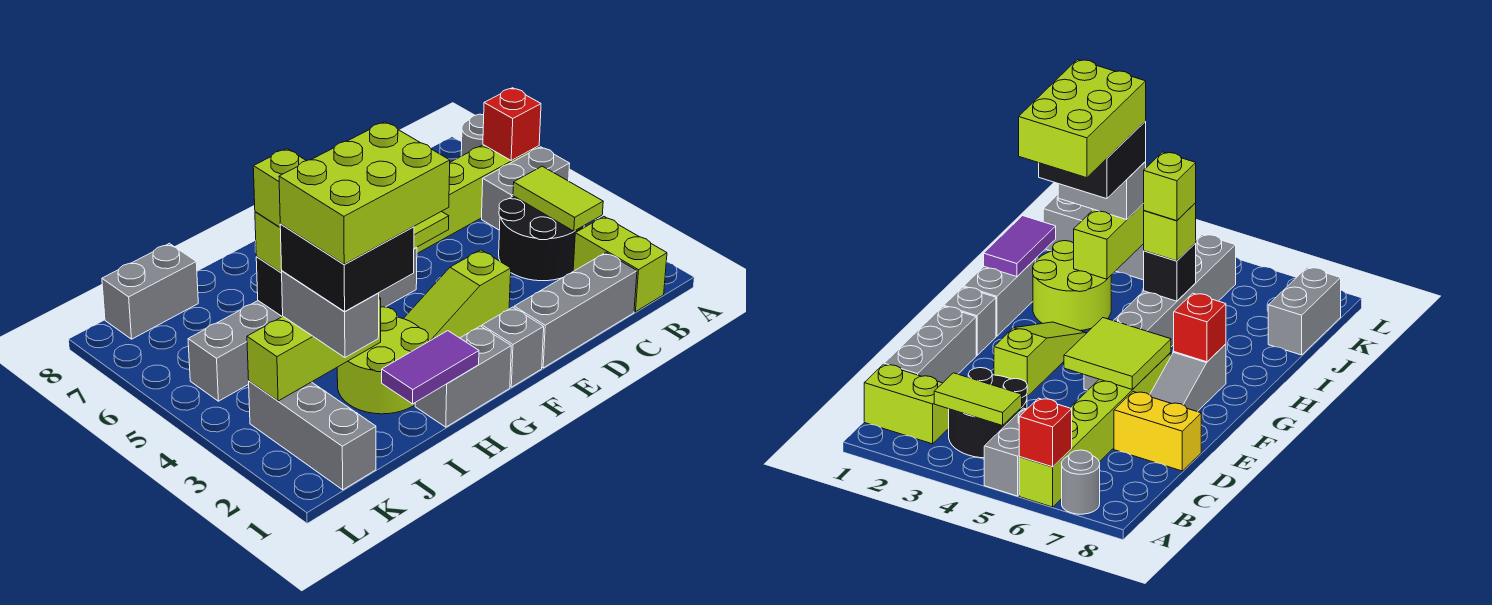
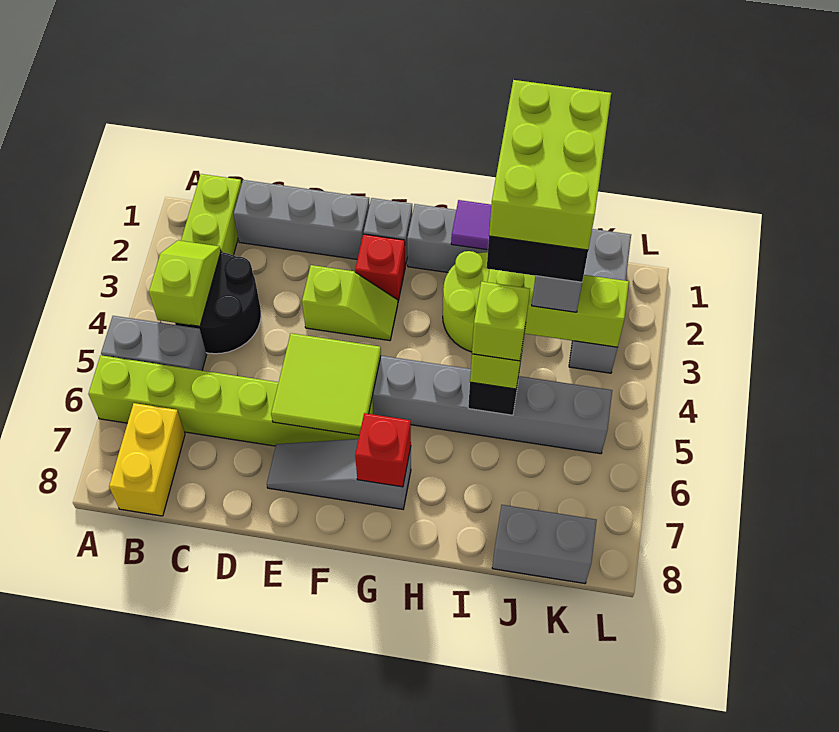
red 1x1 brick [483,88,541,161] -> red 1x1 brick moved to [355,234,405,301]
grey 1x1 round brick [461,114,484,156] -> none
lime 1x2 tile [513,166,603,231] -> lime 1x2 slope [149,240,221,326]
yellow 1x2 brick [1114,392,1201,471] -> yellow 1x2 brick moved to [109,403,185,516]
lime 1x3 slope [403,250,511,342] -> lime 1x2 slope [302,265,398,341]
lime 2x3 brick [279,122,450,264] -> lime 2x3 brick turned to [489,80,611,250]

